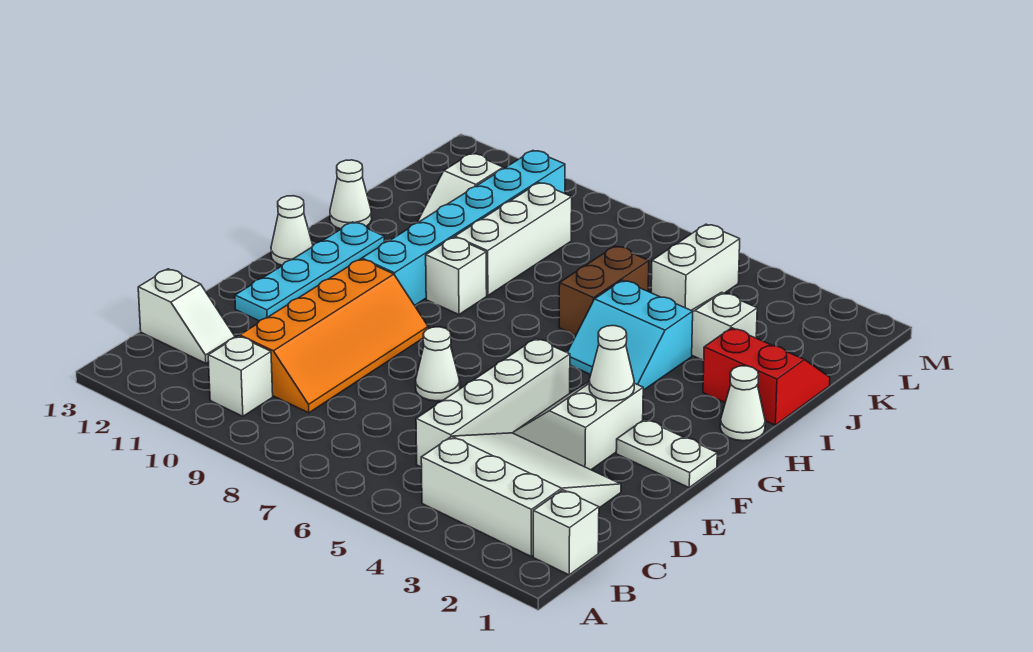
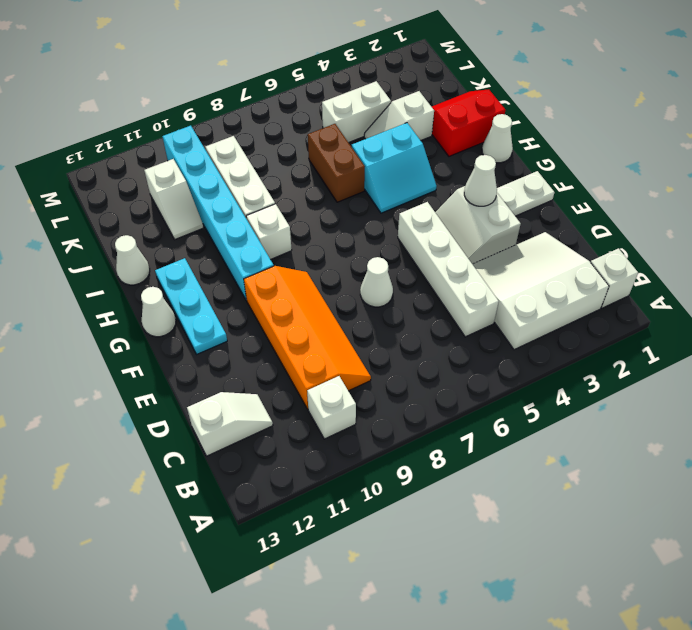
cyan 1x4 plate [235,222,384,321] -> cyan 1x3 plate [155,258,227,354]
white 1x2 brick [651,224,740,310] -> white 1x2 brick turned to [322,81,391,143]

